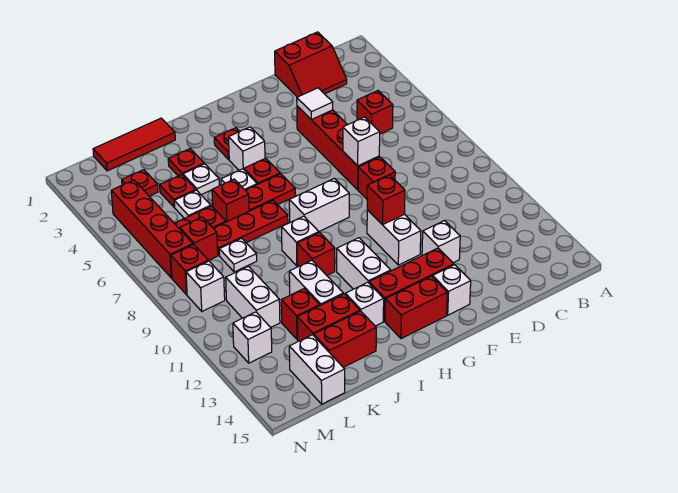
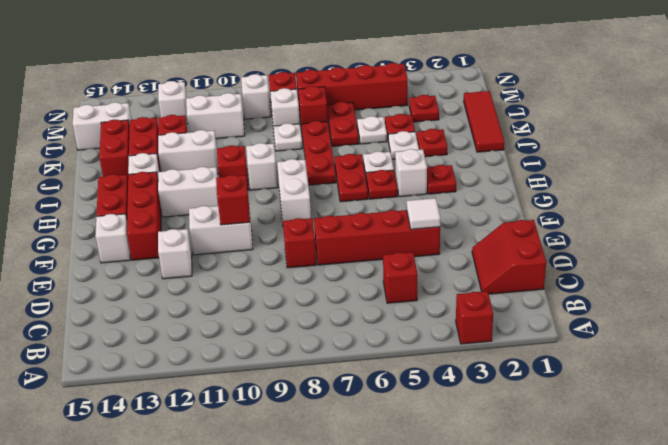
white 1x1 brick [343,117,380,166] -> white 1x1 brick moved to [270,88,300,126]
red 1x1 brick [212,179,249,222] -> red 1x1 brick moved to [456,291,493,344]

